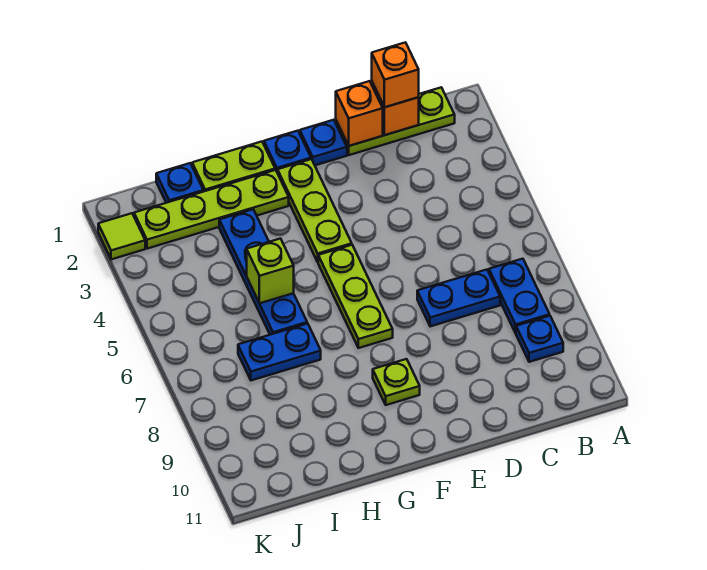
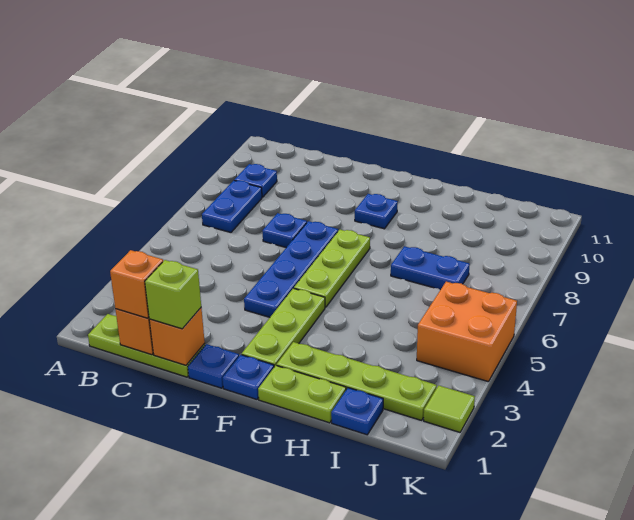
blue 1x2 plate [417,270,500,327] -> blue 1x1 plate [262,213,307,247]
lime 1x1 plate [373,359,420,405] -> blue 1x1 plate [355,194,398,229]
blue 1x4 plate [219,210,307,335] -> blue 1x4 plate moved to [244,221,338,317]
lime 1x1 brick [247,239,294,303] -> lime 1x1 brick moved to [145,260,201,329]
none -> orange 2x2 brick [417,282,517,382]

